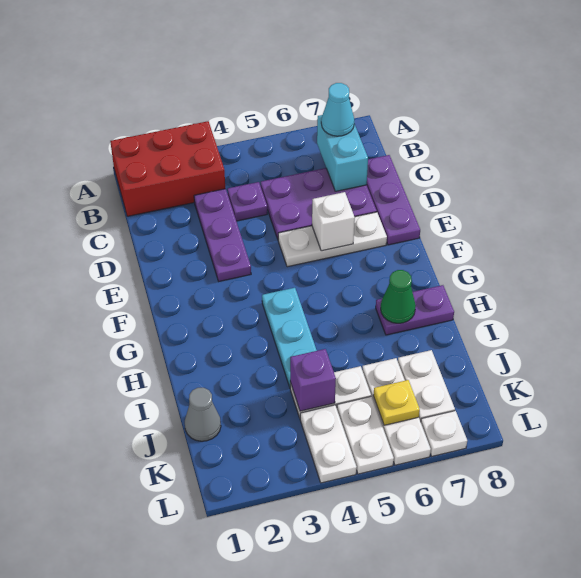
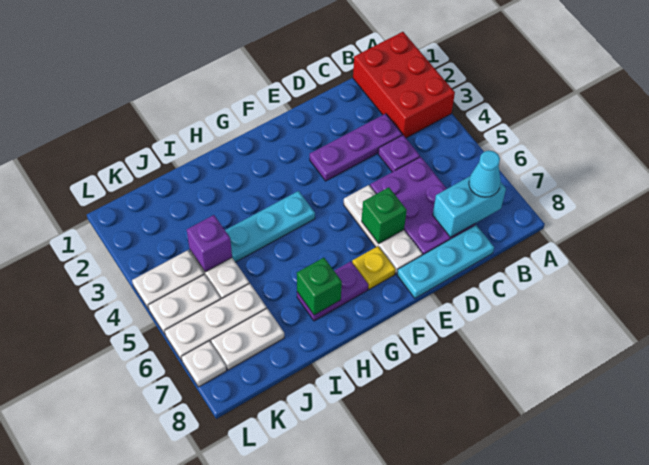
purple 1x3 plate [367,155,420,245] -> cyan 1x3 plate [397,225,494,298]
white 1x1 brick [312,192,355,251] -> green 1x1 brick [362,187,407,244]
purple 1x2 plate [376,285,454,335] -> purple 1x2 plate turned to [297,261,368,321]
green 1x1 cone [381,270,416,323] -> green 1x1 brick [297,258,342,315]
grey 1x1 cone [185,388,221,441] -> none
yellow 1x1 plate [373,380,420,425] -> yellow 1x1 plate moved to [352,246,396,289]

